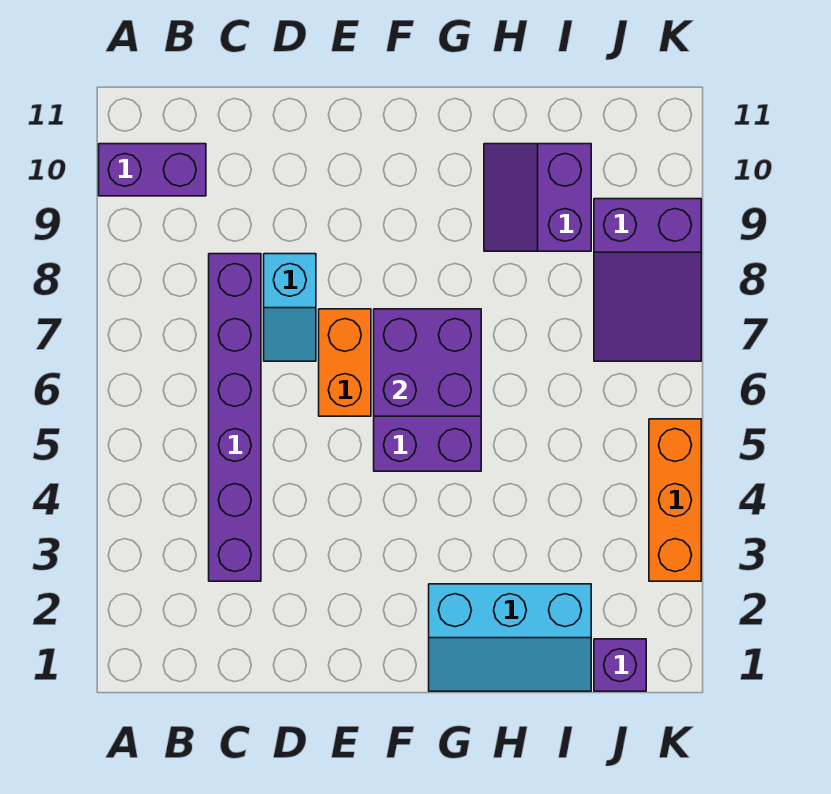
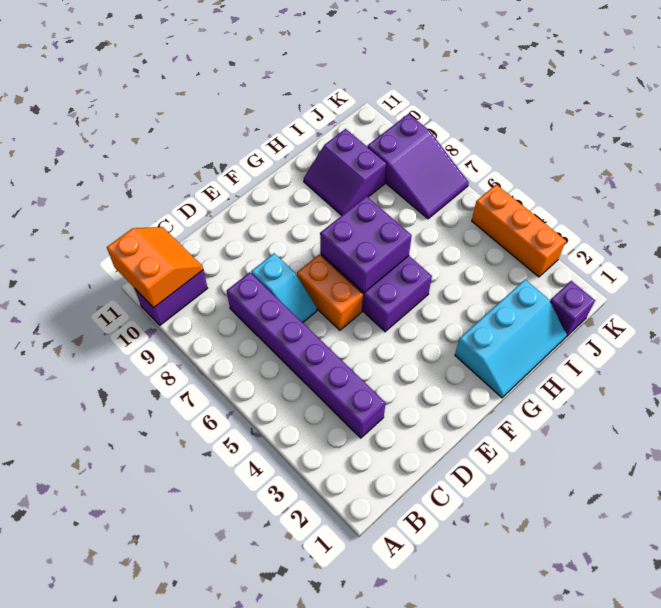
none -> orange 2x2 slope [107,227,203,308]

